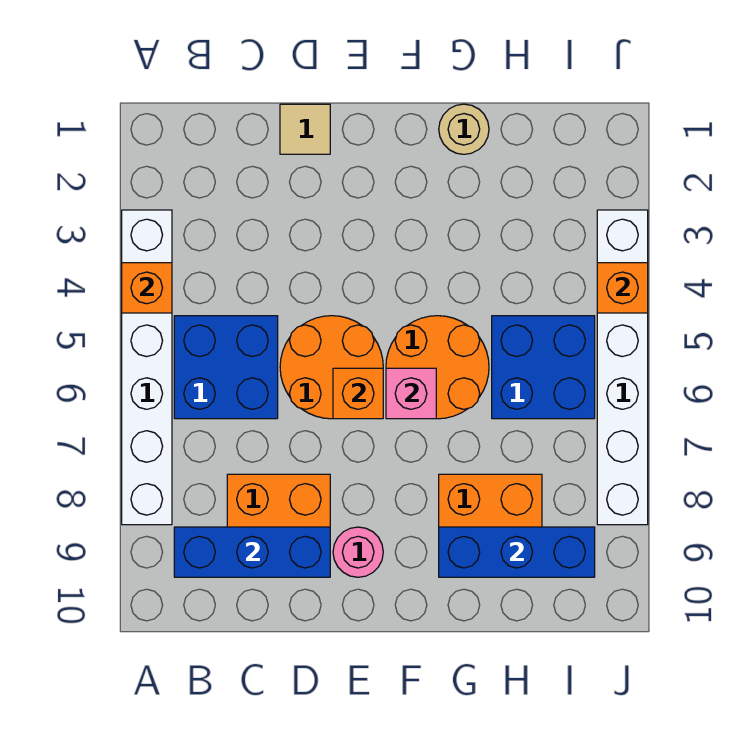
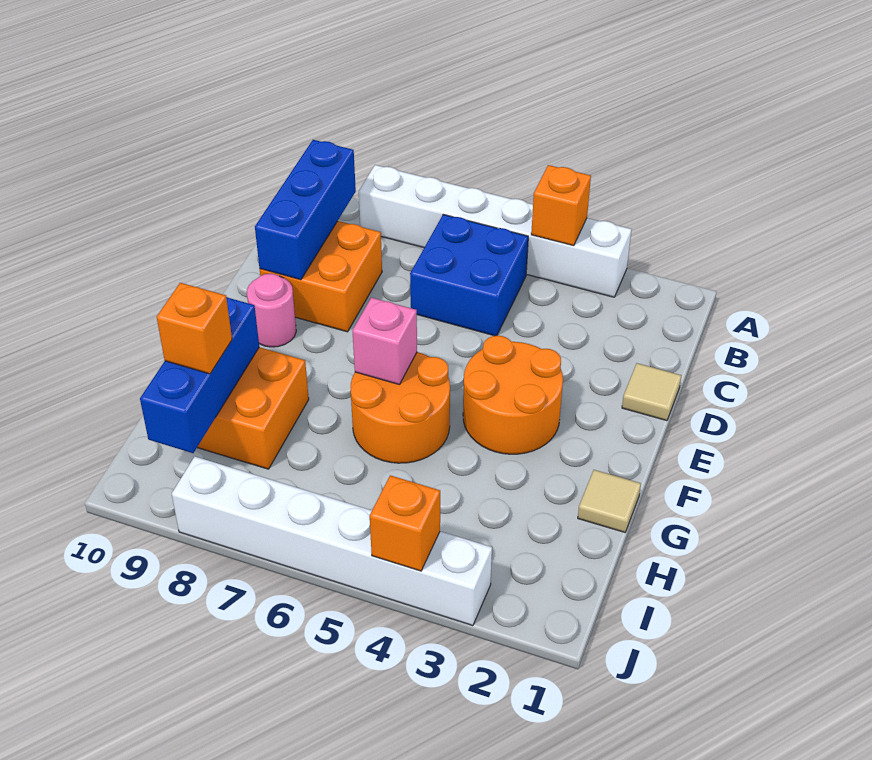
orange 2x2 round brick [280,316,383,419] -> orange 2x2 round brick moved to [463,336,563,454]
orange 1x1 brick [333,368,383,419] -> orange 1x1 brick moved to [157,283,232,374]
tan 1x1 round brick [439,104,489,154] -> tan 1x1 tile [578,470,641,532]
blue 2x2 brick [492,316,595,419] -> none

